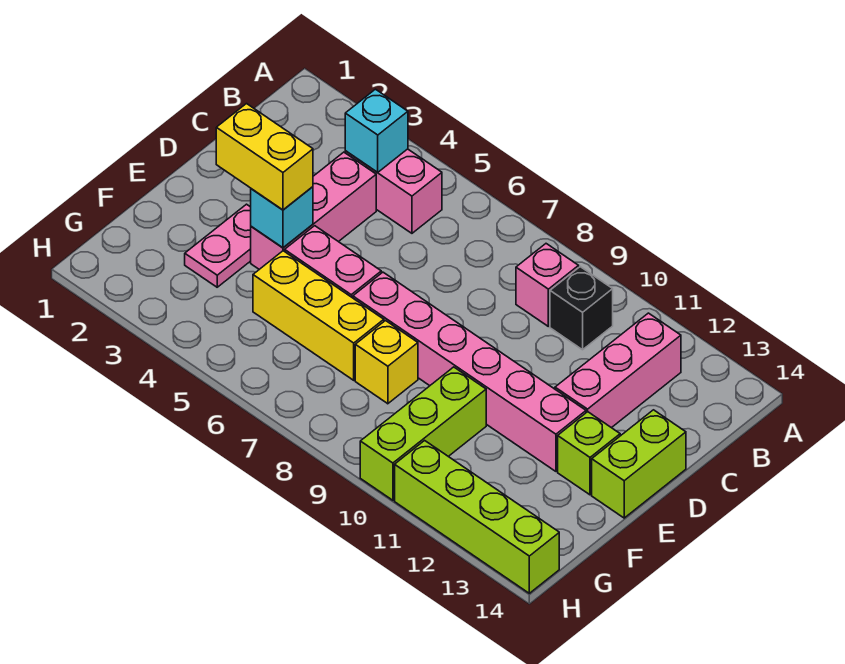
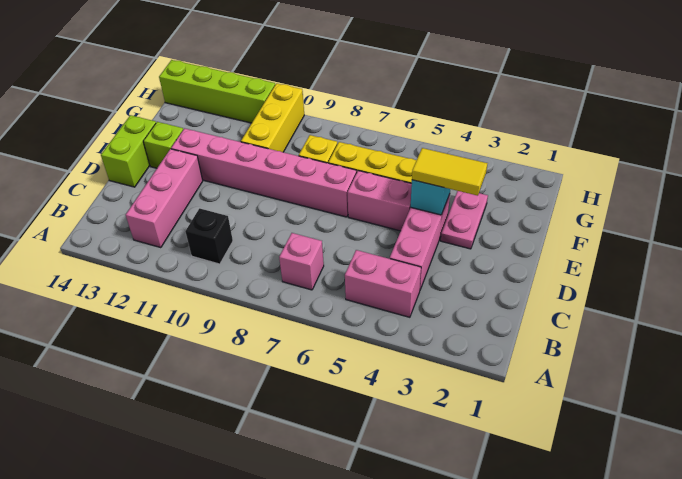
cyan 1x1 brick [345,89,408,172] -> none
pink 1x1 brick [516,244,579,326] -> pink 1x1 brick moved to [279,233,324,290]
yellow 1x2 brick [216,104,313,210] -> yellow 1x2 tile [412,148,488,196]
lime 1x3 brick [360,367,486,500] -> yellow 1x3 brick [241,83,304,152]

